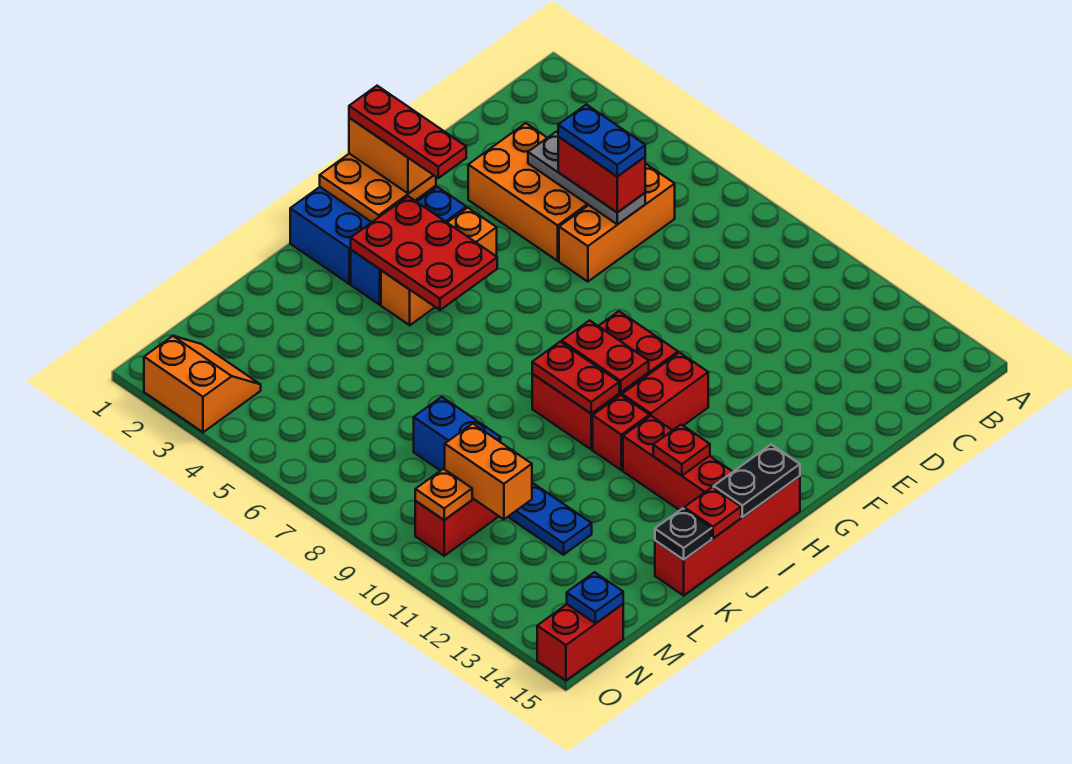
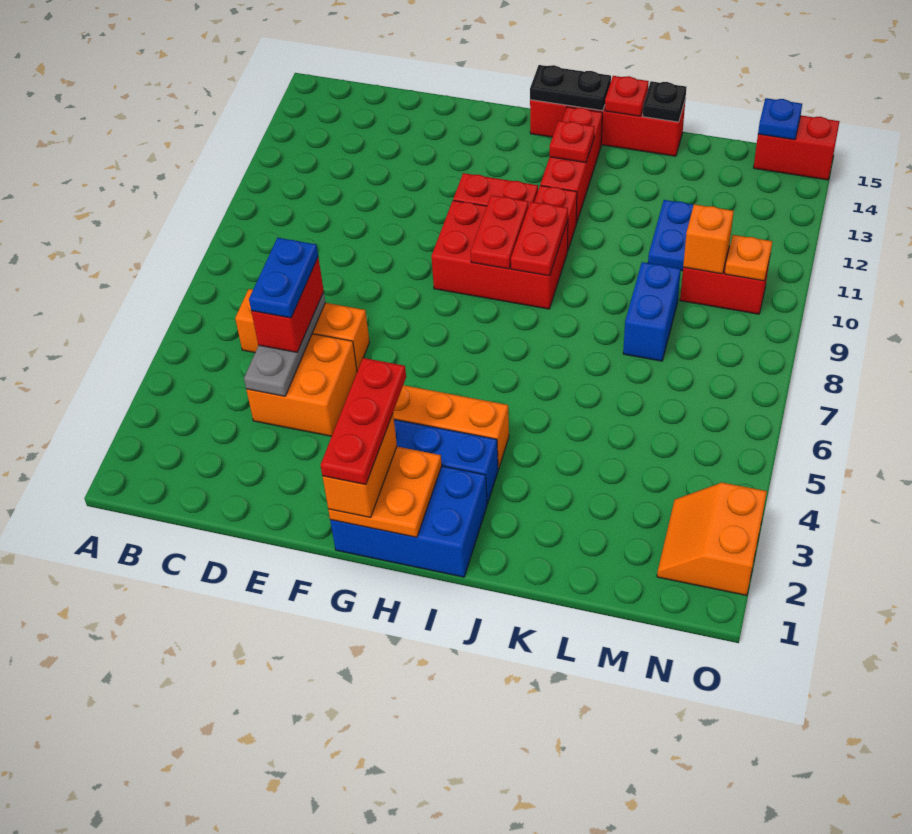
orange 2x3 brick [468,123,588,261] -> orange 2x2 brick [246,334,357,436]
red 2x3 plate [351,196,497,310] -> none
orange 1x2 brick [445,424,532,519] -> orange 1x1 brick [683,204,734,274]

